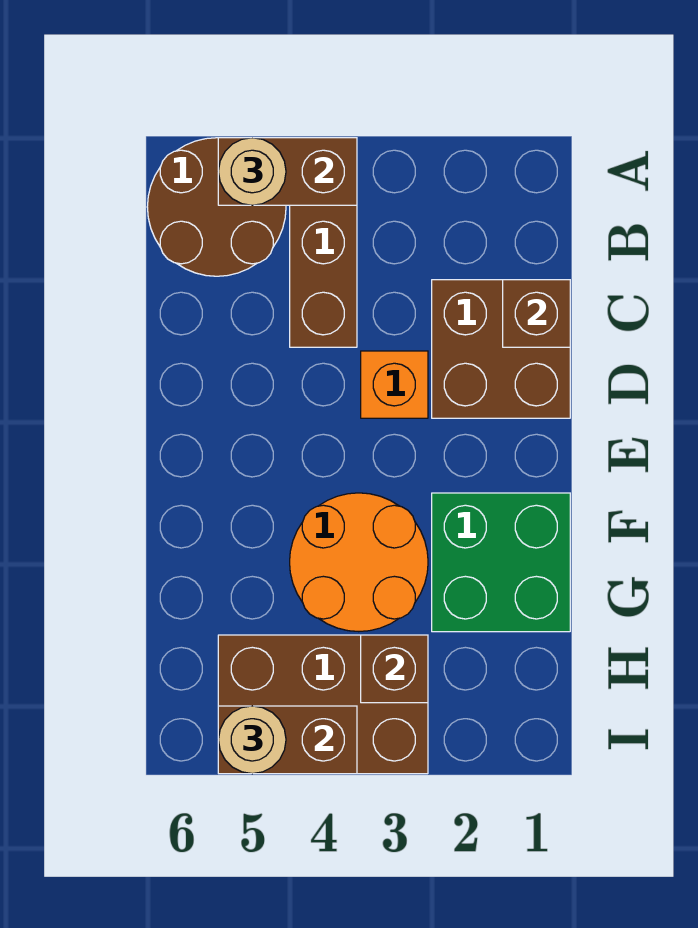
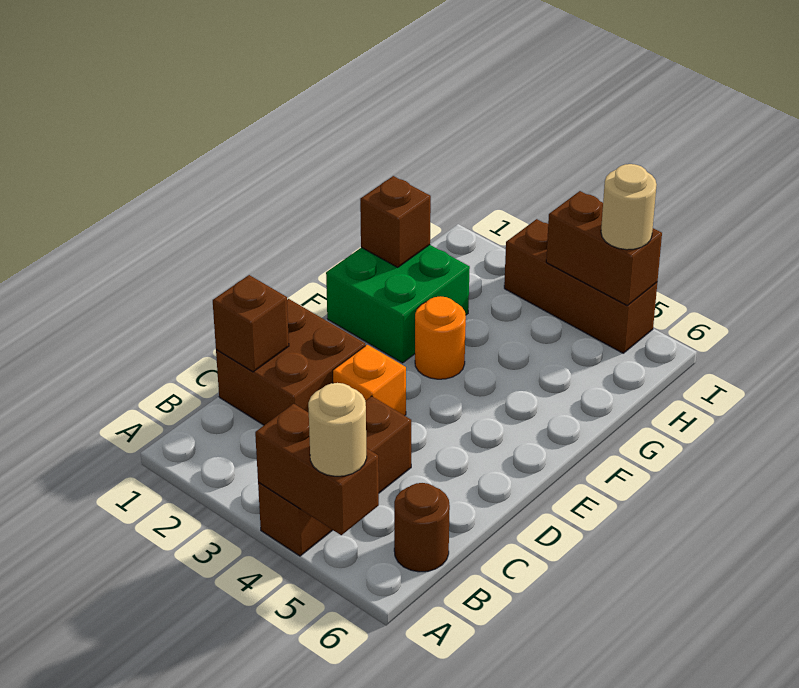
brown 2x2 round brick [147,138,286,276] -> brown 1x1 round brick [394,483,450,572]
orange 2x2 round brick [290,493,428,632] -> orange 1x1 round brick [415,296,466,379]
brown 2x3 brick [218,635,428,774] -> brown 1x3 brick [504,219,657,353]
brown 1x1 brick [361,635,428,703] -> brown 1x1 brick moved to [360,176,431,267]

